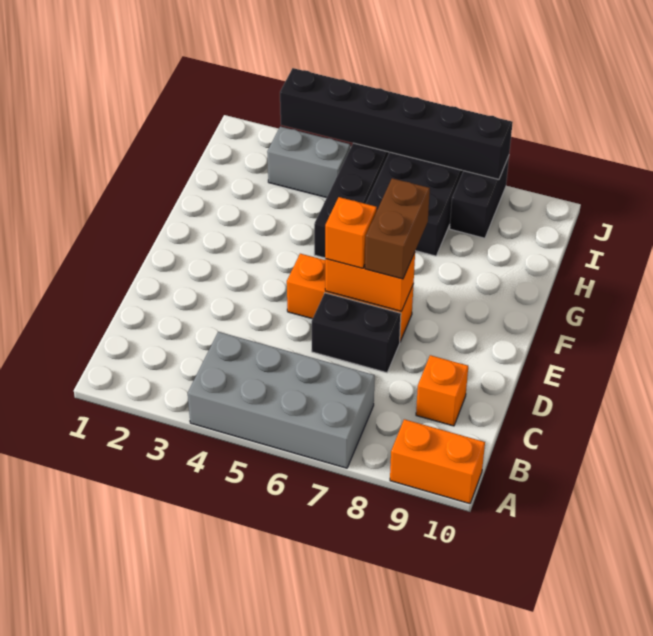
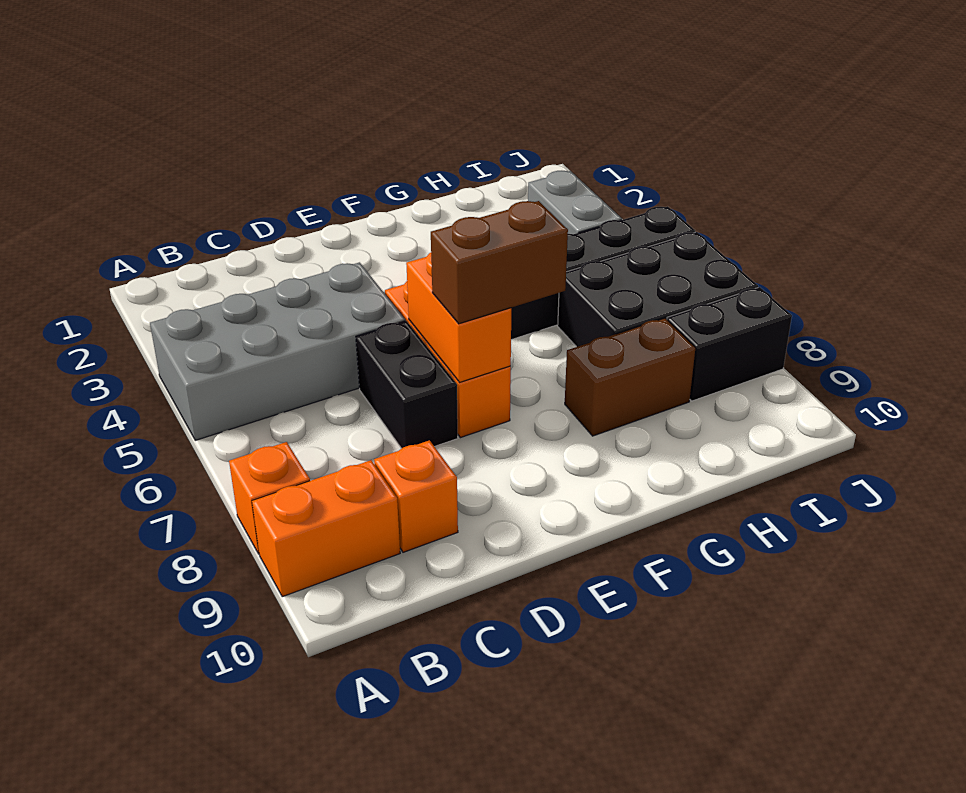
grey 2x4 brick [188,332,375,468] -> grey 2x4 brick turned to [150,262,405,440]
orange 1x2 brick [390,419,485,504] -> orange 1x2 brick turned to [252,460,400,597]
orange 1x1 brick [325,197,377,268] -> orange 1x1 brick moved to [229,442,310,554]
none -> brown 1x2 brick [565,318,695,436]
black 1x6 brick [280,68,513,179] -> none

